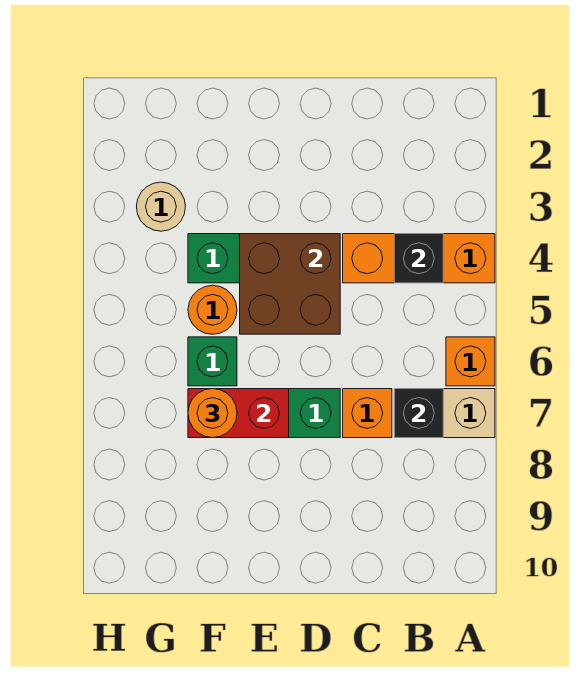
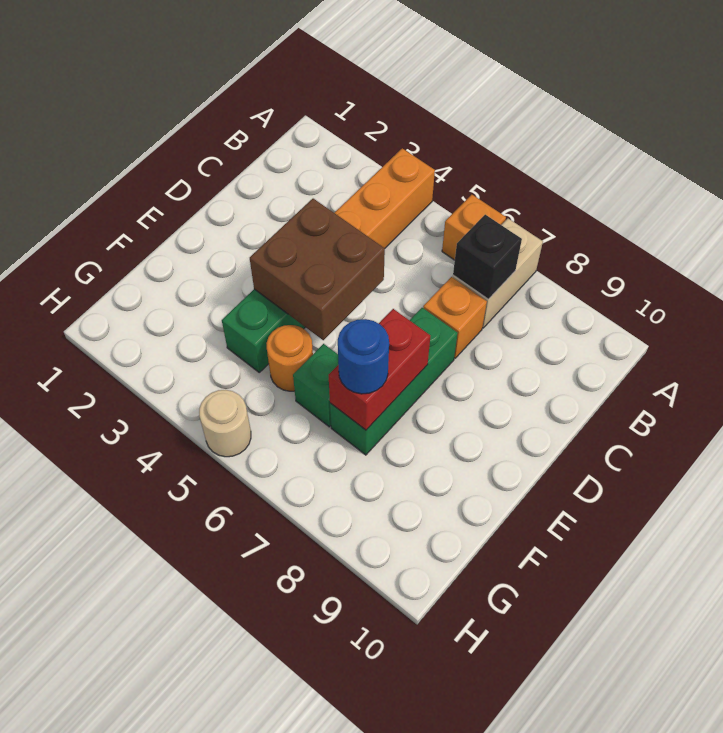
black 1x1 brick [394,234,443,283] -> none
orange 1x1 round brick [188,389,237,438] -> blue 1x1 round brick [338,319,389,394]
tan 1x1 round brick [137,182,186,231] -> tan 1x1 round brick moved to [199,390,251,457]

